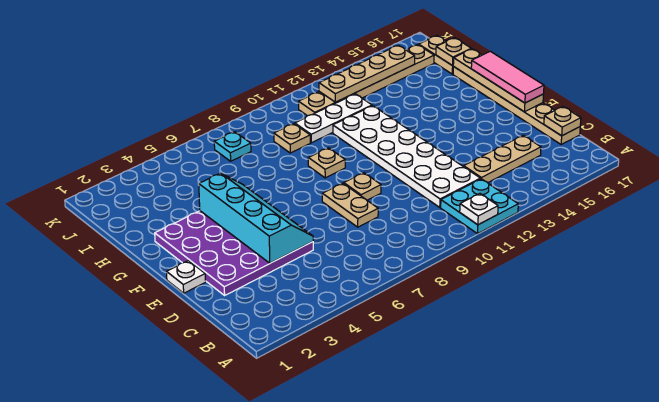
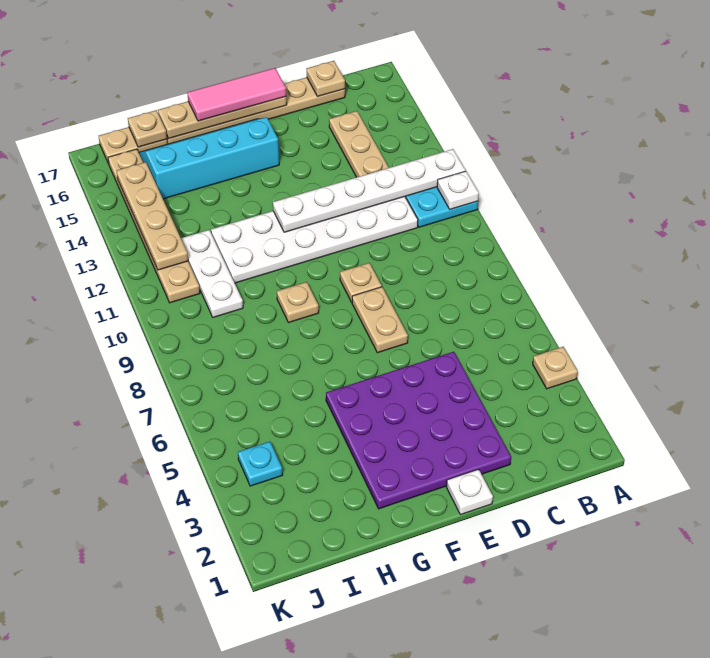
none -> white 1x6 plate [273,149,466,232]
cyan 2x4 slope [199,173,313,263] -> cyan 2x4 slope moved to [139,118,279,199]
tan 1x2 plate [322,183,378,227] -> tan 1x2 plate turned to [352,287,408,353]
tan 1x1 plate [274,124,310,153] -> tan 1x1 plate moved to [533,347,578,389]
cyan 1x1 plate [214,132,251,161] -> cyan 1x1 plate moved to [238,442,282,486]

